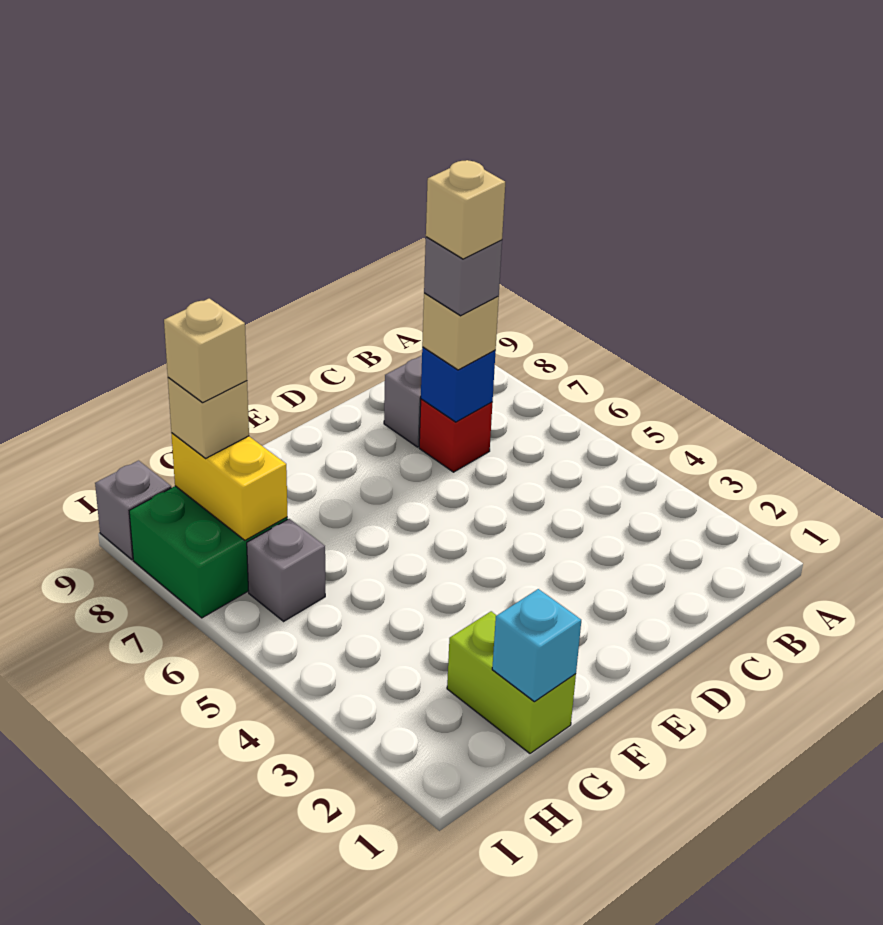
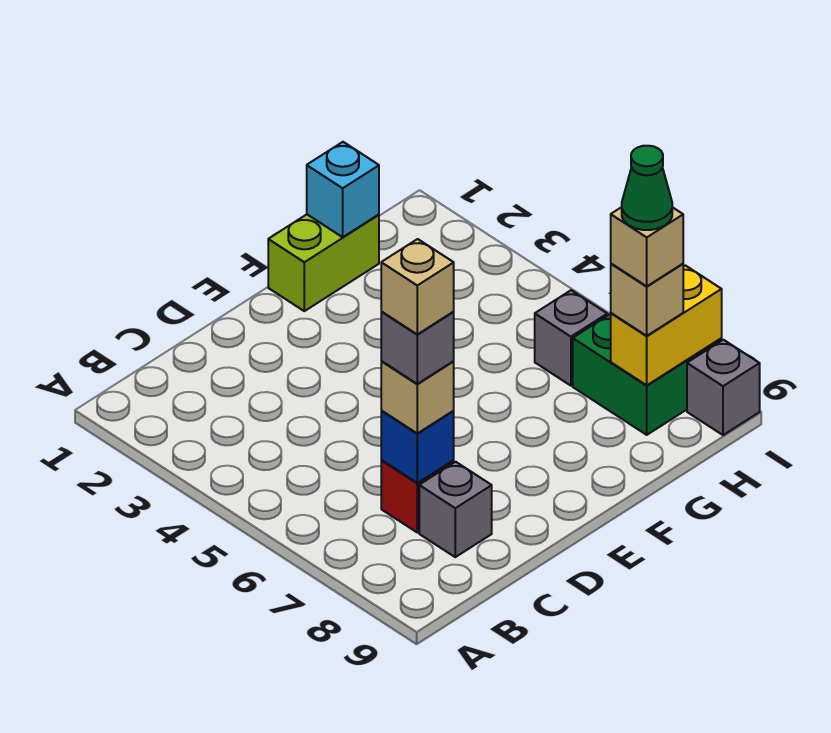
lime 1x2 brick [447,611,576,753] -> lime 1x2 brick turned to [268,215,379,311]
yellow 1x2 brick [171,433,287,540] -> yellow 1x2 brick turned to [611,266,722,385]
none -> green 1x1 cone [622,146,672,230]

